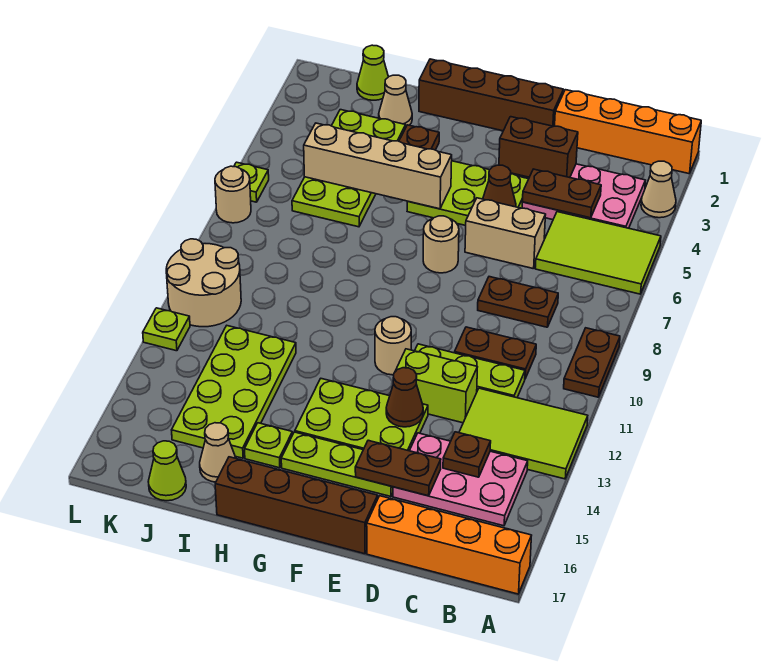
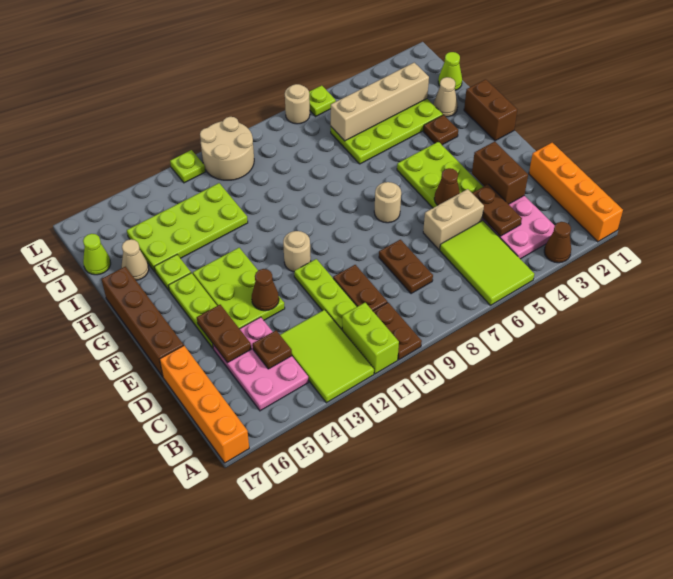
tan 1x1 cone [641,161,676,218] -> brown 1x1 cone [544,222,571,263]
brown 1x2 plate [564,328,620,397] -> brown 1x2 plate turned to [373,302,422,360]
tan 1x2 brick [465,198,546,269] -> tan 1x2 brick turned to [423,189,484,250]
lime 1x2 brick [395,349,477,423] -> lime 1x2 brick moved to [342,303,399,374]
brown 1x4 brick [419,59,563,131] -> brown 1x2 brick [464,79,517,141]
tan 1x4 brick [304,123,452,209] -> tan 1x4 brick turned to [331,63,429,141]

